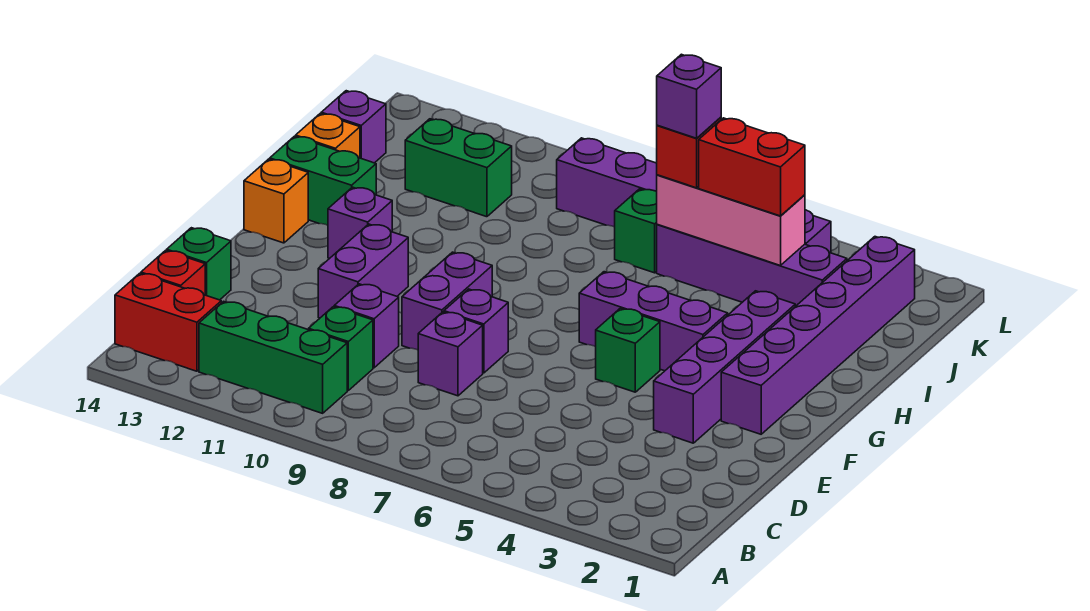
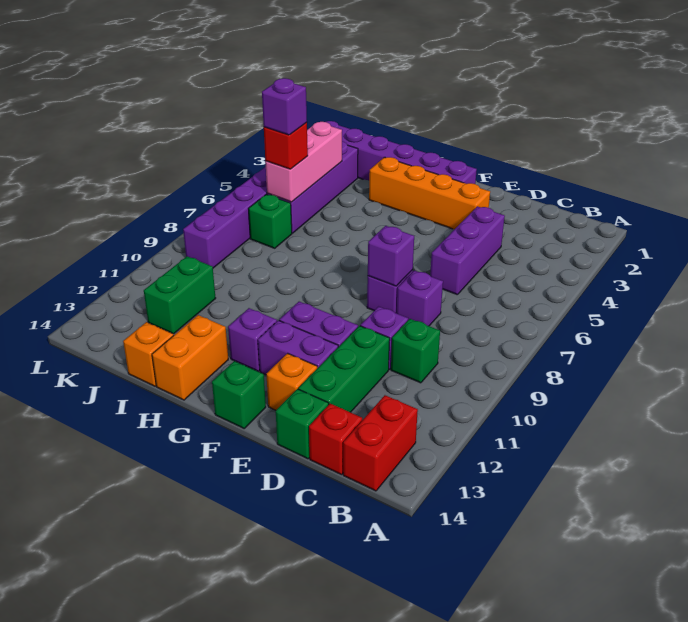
green 1x3 brick [199,301,347,413] -> green 1x3 brick moved to [298,326,390,412]
purple 1x4 brick [654,291,795,443] -> orange 1x4 brick [369,157,490,229]
purple 1x2 brick [402,252,492,350] -> purple 1x2 brick moved to [258,320,338,375]
green 1x1 brick [596,308,660,392] -> green 1x1 brick moved to [212,361,266,428]
purple 1x3 brick [579,272,728,371] -> purple 1x3 brick moved to [430,206,505,295]
orange 1x1 brick [244,159,308,243] -> orange 1x1 brick moved to [266,353,317,410]
green 1x2 brick [270,136,376,225] -> orange 1x2 brick [152,315,228,400]
red 1x2 brick [699,118,805,216] -> none
purple 1x1 brick [321,91,386,163] -> purple 1x1 brick moved to [368,226,414,286]

